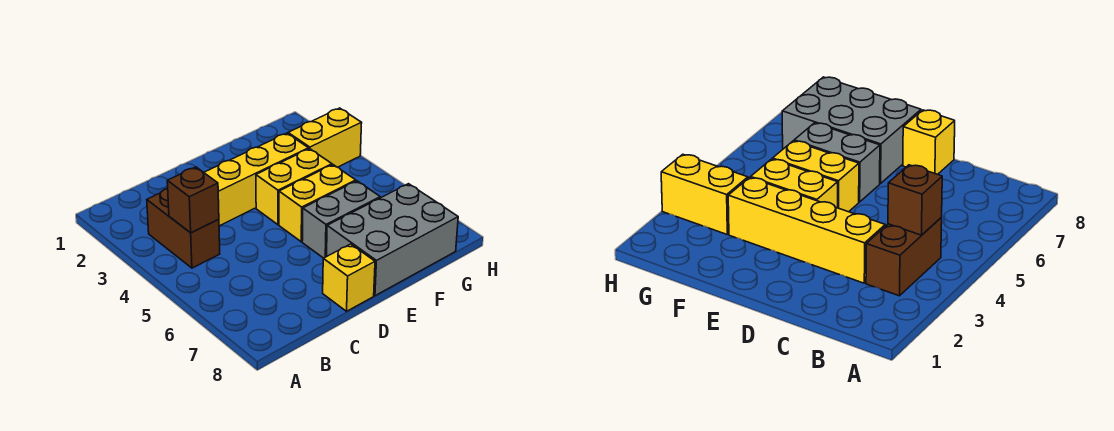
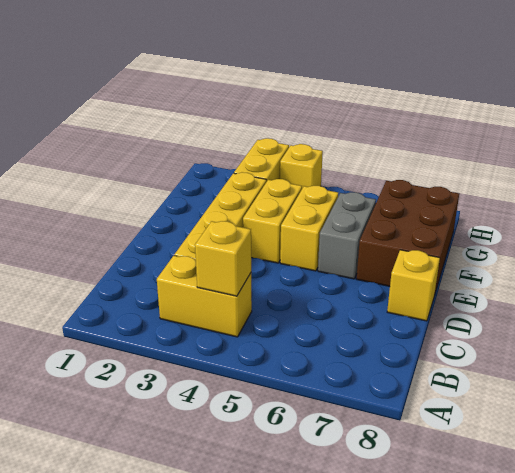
brown 1x2 brick [147,189,220,268] -> yellow 1x2 brick [157,256,252,337]
brown 1x1 brick [167,167,219,233] -> yellow 1x1 brick [195,221,251,296]
grey 2x3 brick [327,184,458,296] -> brown 2x3 brick [356,180,459,292]
none -> yellow 1x1 brick [280,144,323,188]

